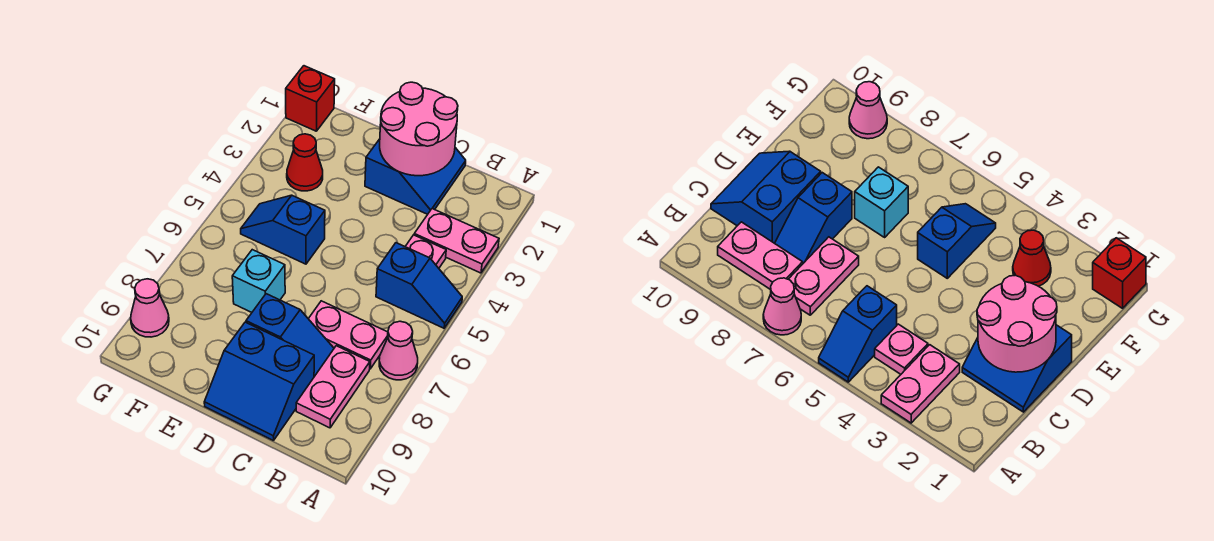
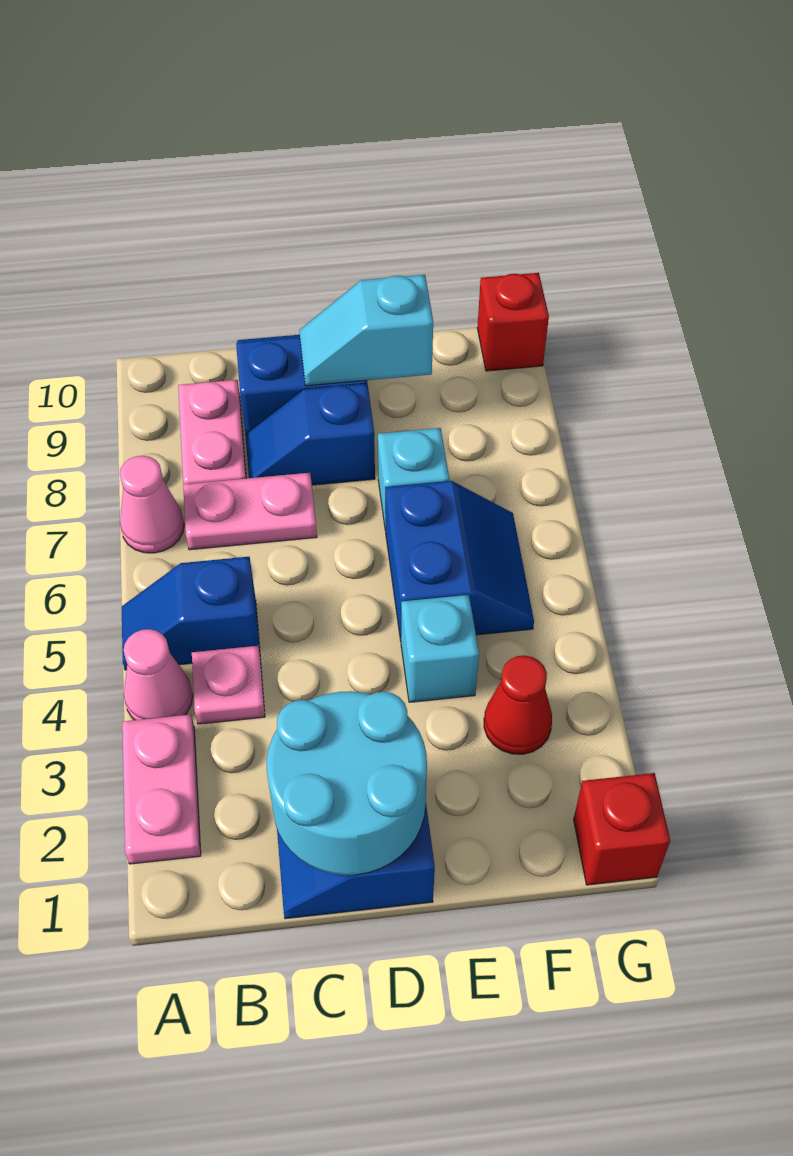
pink 1x2 plate [414,209,499,273] -> pink 1x2 plate turned to [122,714,201,864]
pink 2x2 round brick [380,82,458,176] -> cyan 2x2 round brick [267,691,427,875]
none -> cyan 1x2 slope [299,275,433,386]
none -> cyan 1x1 brick [401,595,479,702]
blue 1x2 slope [241,195,325,264] -> blue 2x2 slope [385,481,534,640]
pink 1x1 cone [131,279,169,337] -> pink 1x1 cone moved to [124,629,193,720]
none -> red 1x1 brick [477,273,549,371]

